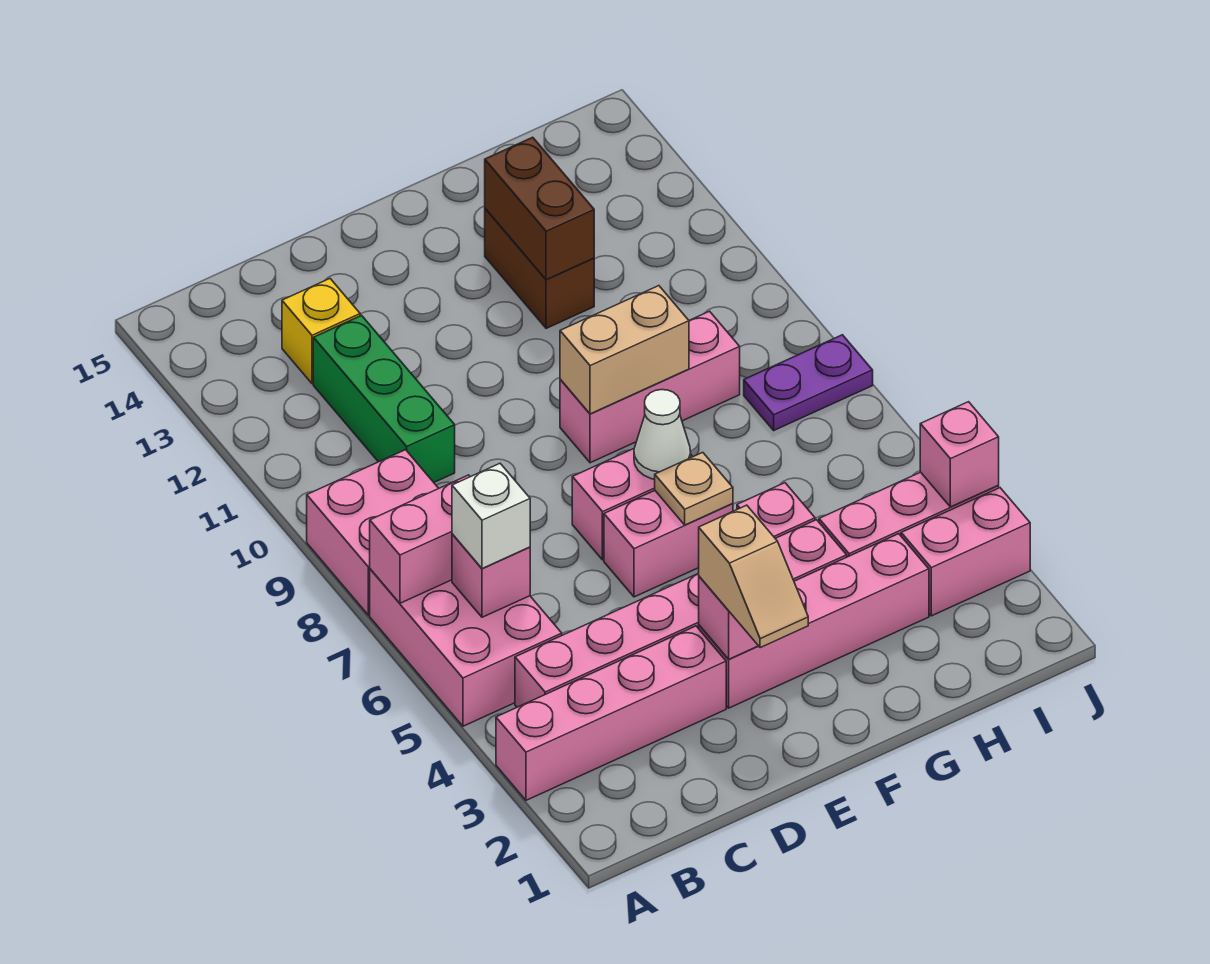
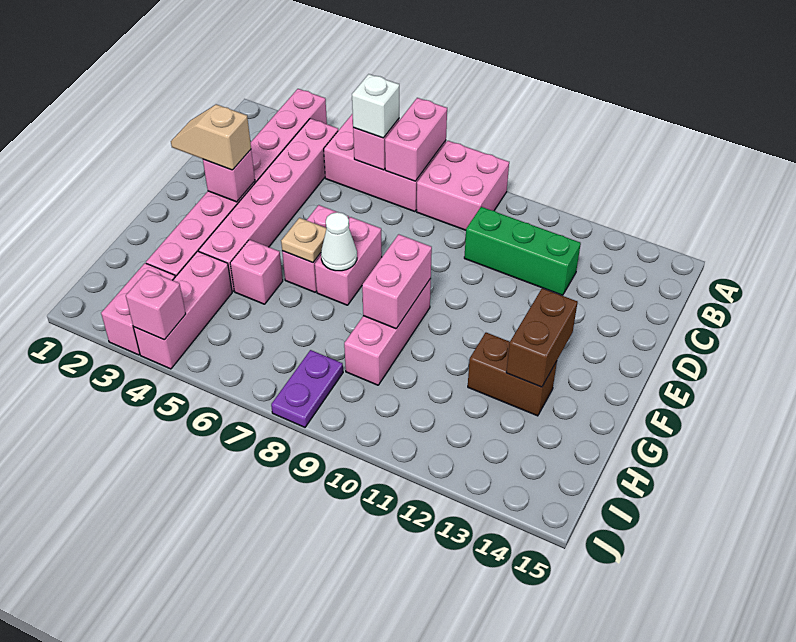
yellow 1x1 brick [282,279,360,384] -> none
tan 1x2 brick [560,286,689,414] -> pink 1x2 brick [362,234,432,329]
brown 1x2 brick [485,137,594,280] -> brown 1x2 brick turned to [506,288,578,387]

